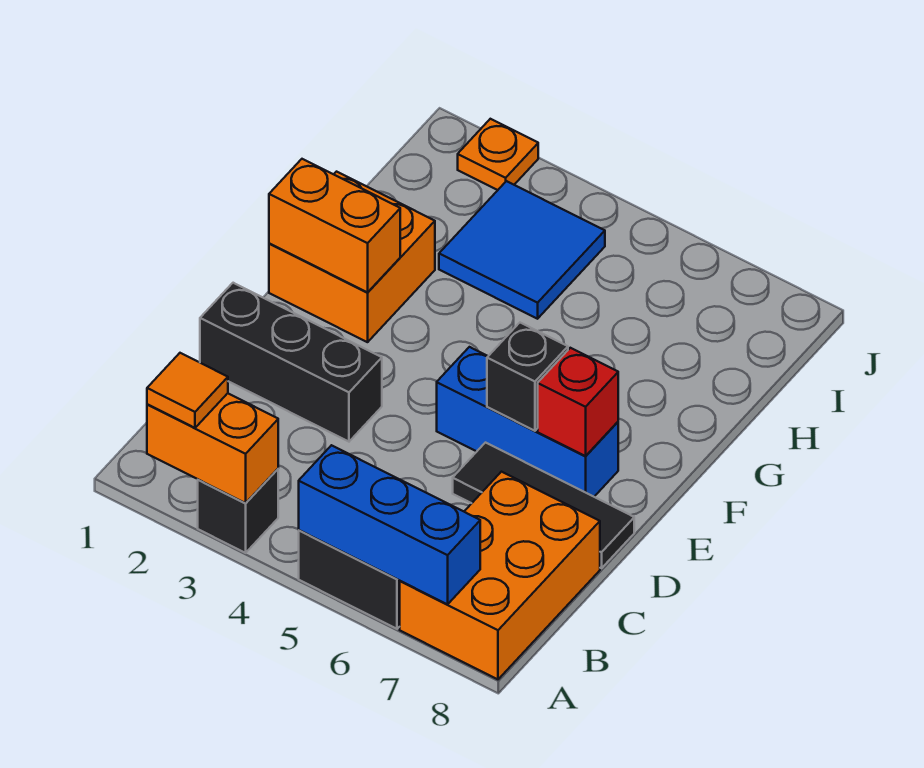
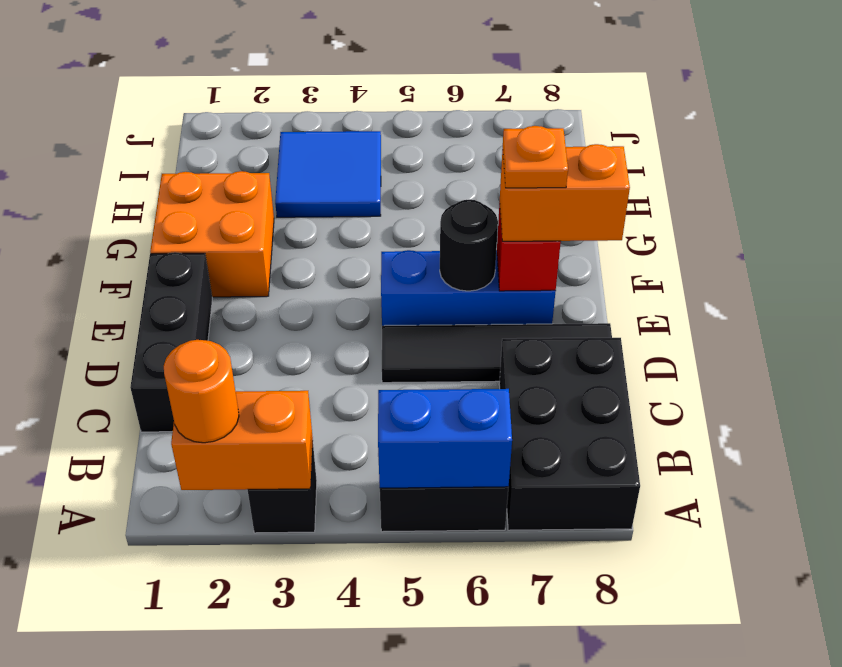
orange 1x1 tile [147,353,228,428] -> orange 1x1 round brick [164,340,239,443]
blue 1x3 brick [299,445,480,604] -> blue 1x2 brick [378,389,512,488]
orange 2x3 brick [400,472,600,679] -> black 2x3 brick [499,338,640,530]
black 1x3 brick [200,283,382,442] -> black 1x3 brick turned to [130,252,212,432]
black 1x3 tile [453,443,634,568] -> black 1x4 tile [382,323,612,383]
black 1x1 brick [487,323,568,431] -> black 1x1 round brick [440,200,498,291]
orange 1x2 brick [269,159,400,292] -> orange 1x2 brick moved to [499,144,630,241]
orange 1x1 plate [458,119,538,190] -> orange 1x1 plate moved to [503,126,568,188]

